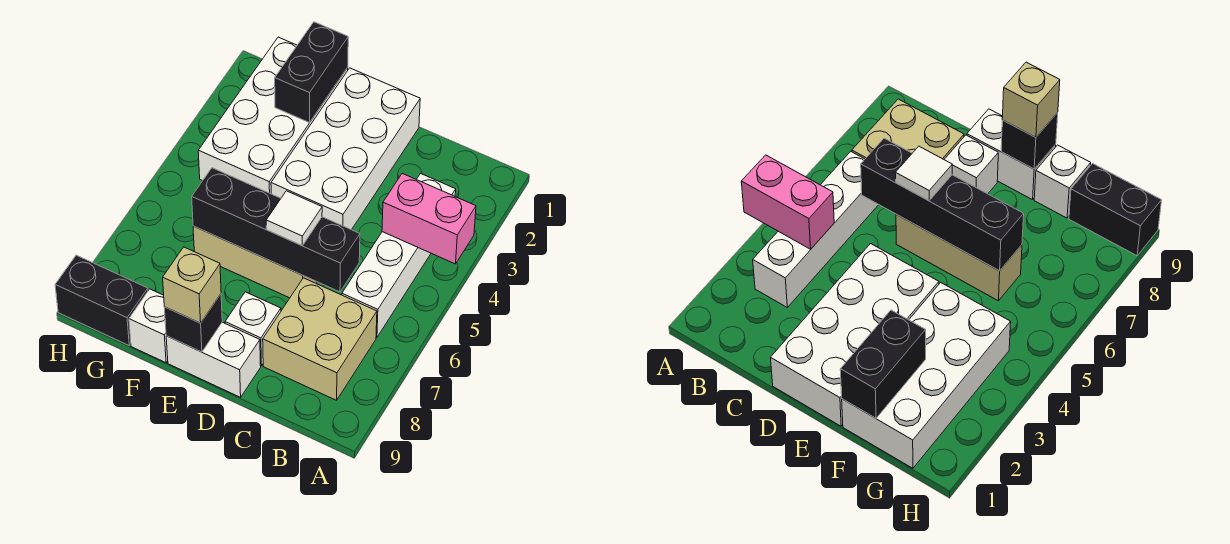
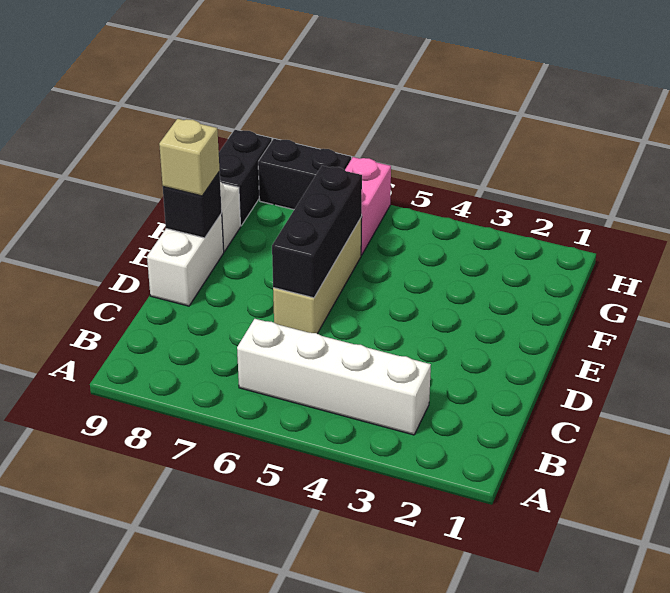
pink 1x2 brick [382,174,476,264] -> pink 1x2 brick moved to [345,157,391,255]
tan 2x2 brick [263,278,377,400] -> none
black 1x4 brick [192,168,360,292] -> black 1x3 brick [272,166,362,298]
white 2x4 brick [271,68,420,230] -> none
white 1x1 tile [266,191,322,246] -> none
white 1x1 brick [225,292,281,366] -> none
white 2x4 brick [198,37,348,194] -> none
black 1x2 brick [275,22,348,123] -> black 1x2 brick moved to [258,139,351,209]

